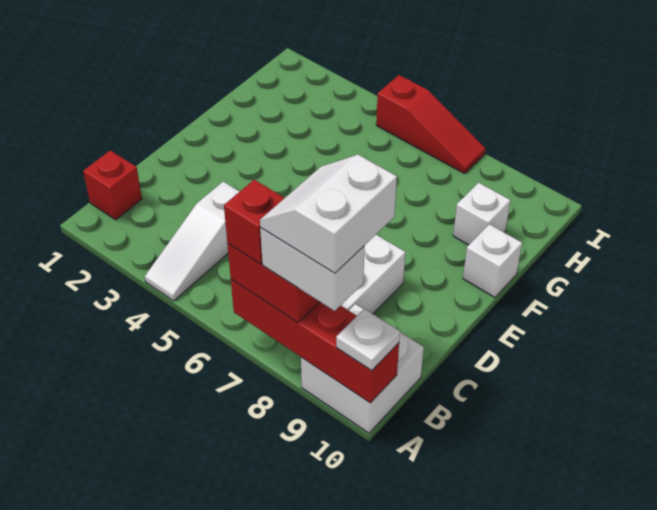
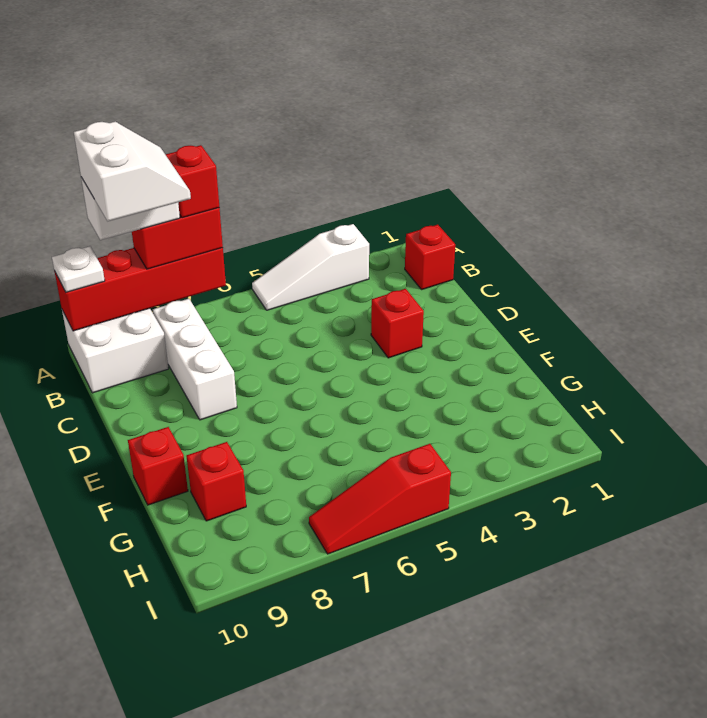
white 1x3 slope [145,182,240,301] -> white 1x3 slope turned to [252,224,369,310]
none -> red 1x1 brick [371,289,424,358]
white 1x1 brick [463,224,522,297] -> red 1x1 brick [128,427,188,505]
white 1x1 brick [453,183,510,245] -> red 1x1 brick [186,442,246,521]

